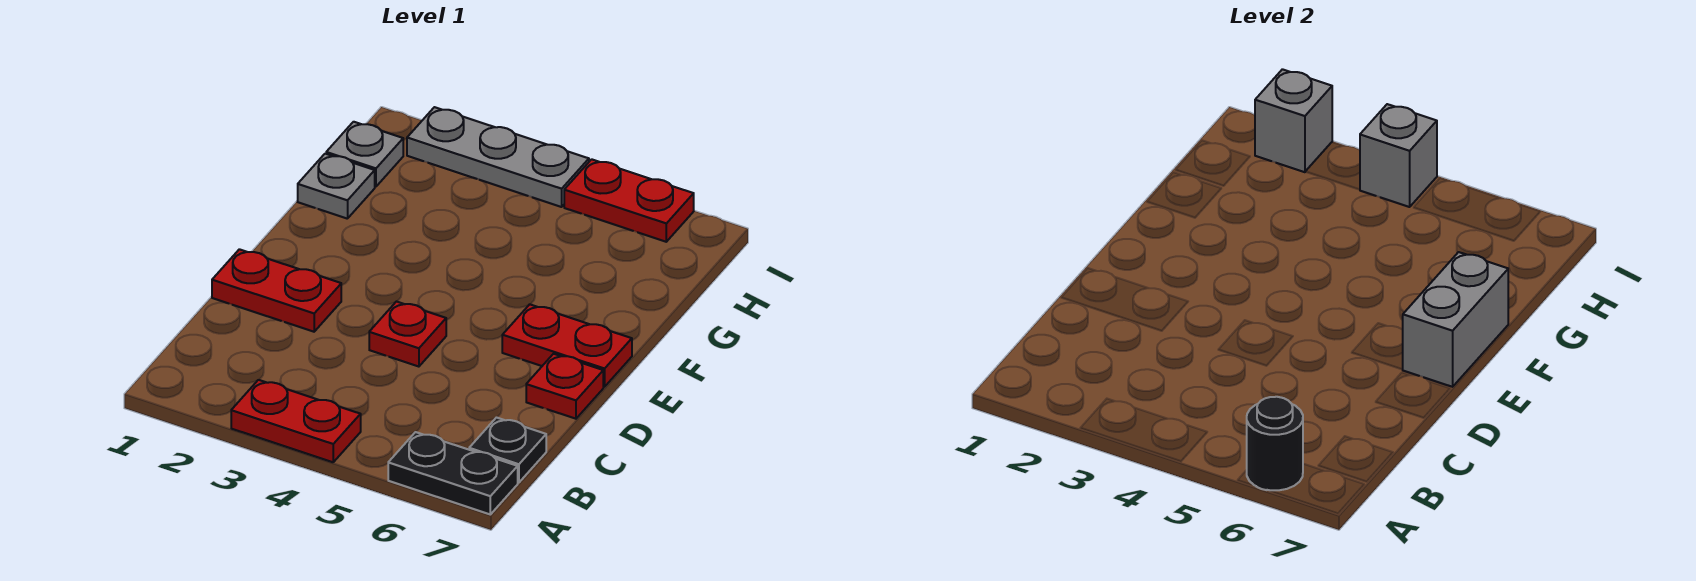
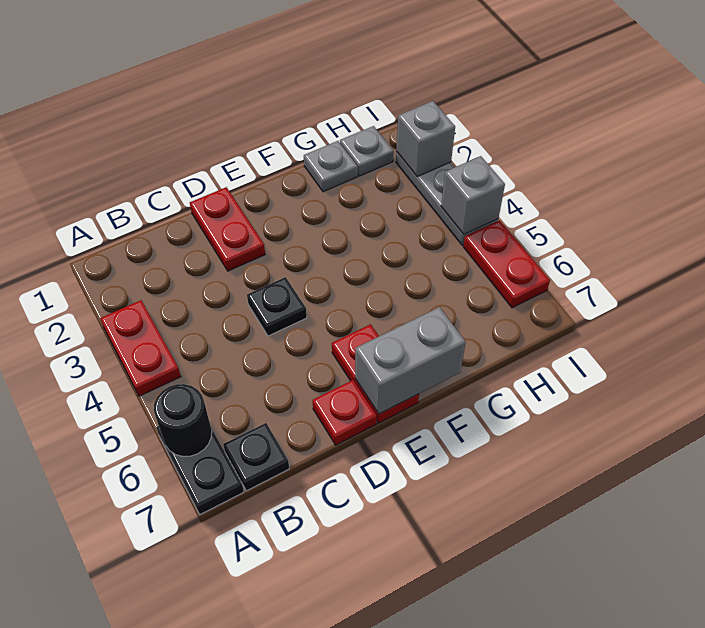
red 1x1 plate [369,301,446,367] -> black 1x1 plate [247,277,307,336]

